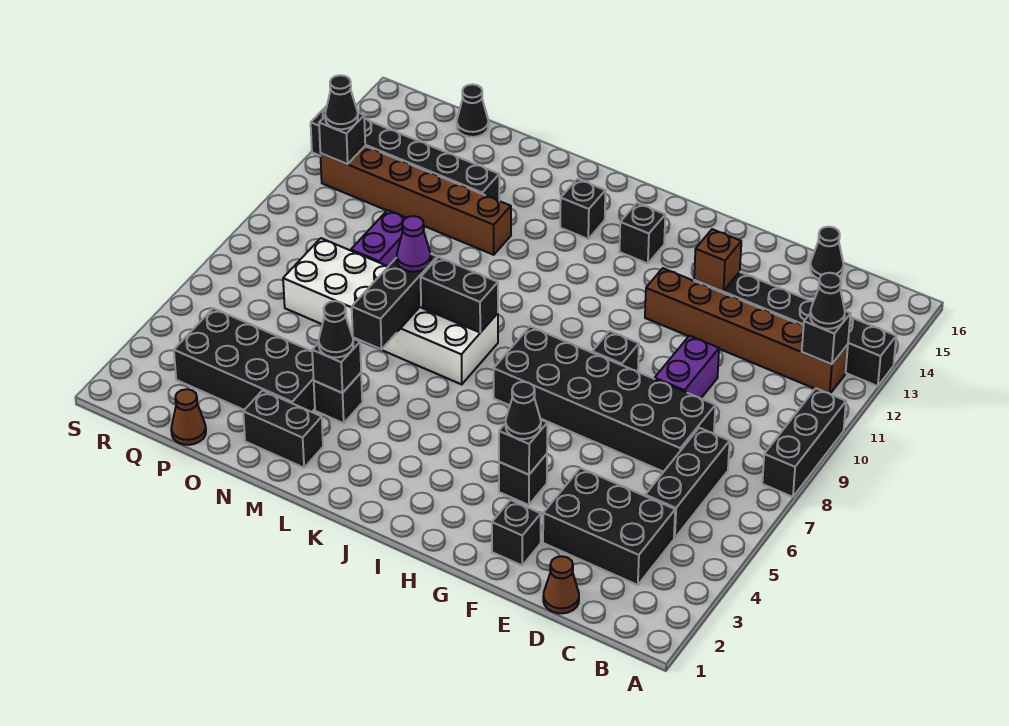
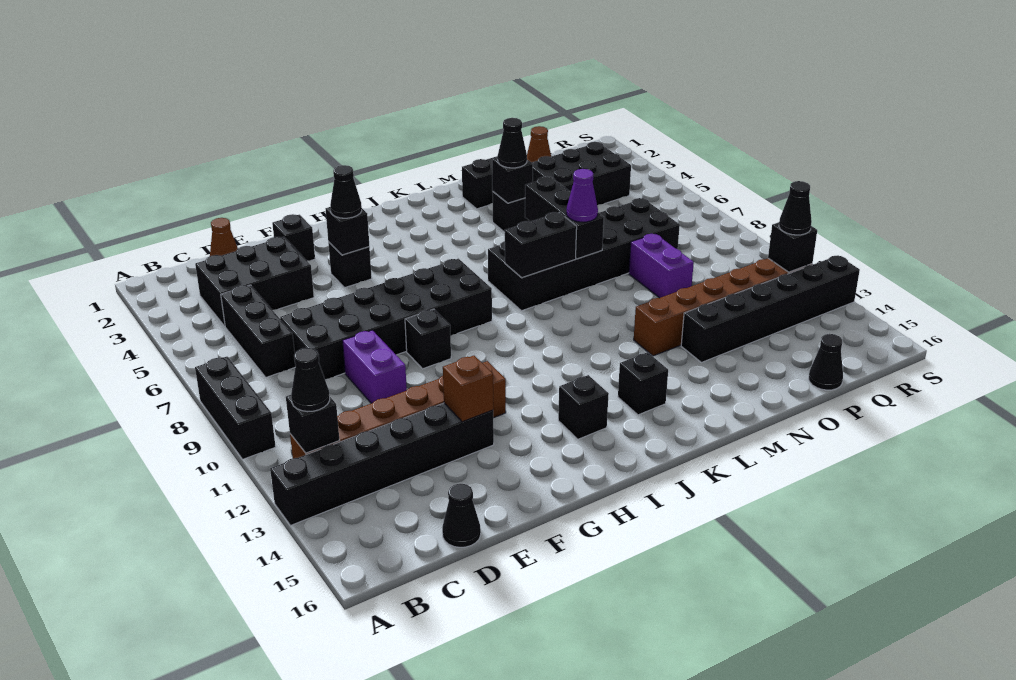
white 2x6 brick [283,238,498,384] -> black 2x6 brick [488,198,680,311]
black 2x4 brick [174,308,315,412] -> black 2x3 brick [531,142,631,205]

